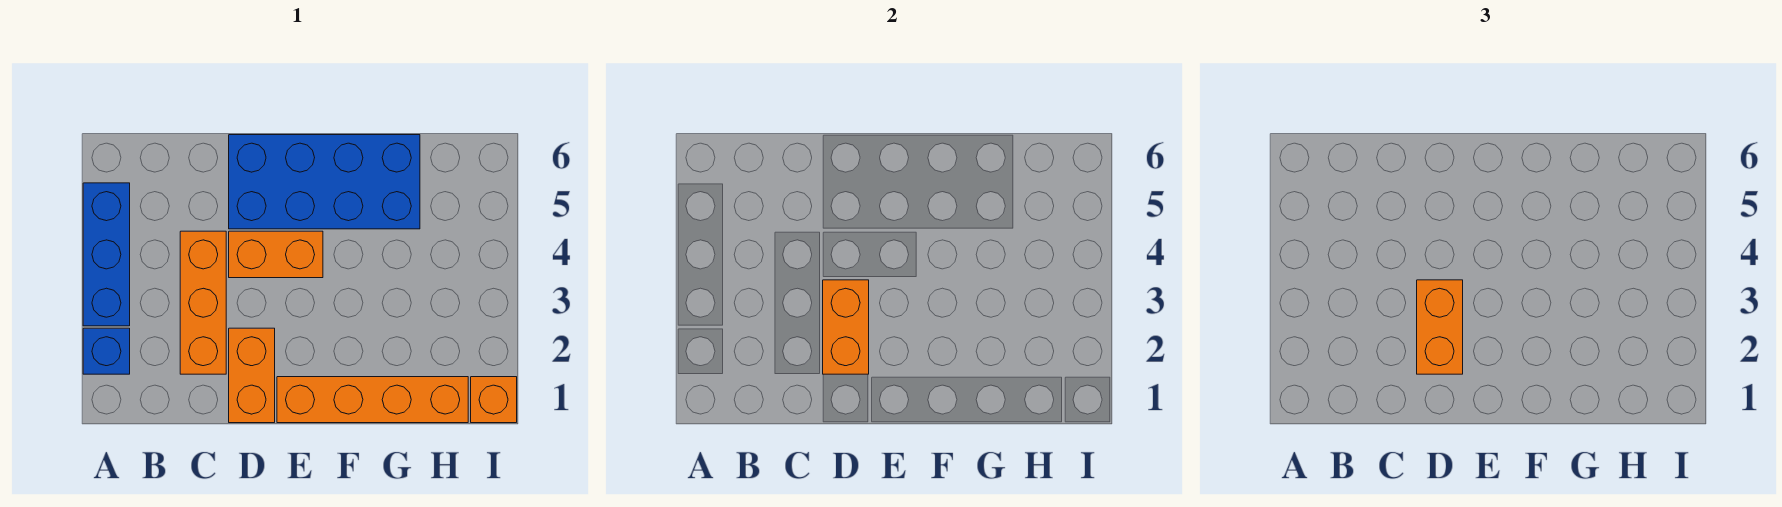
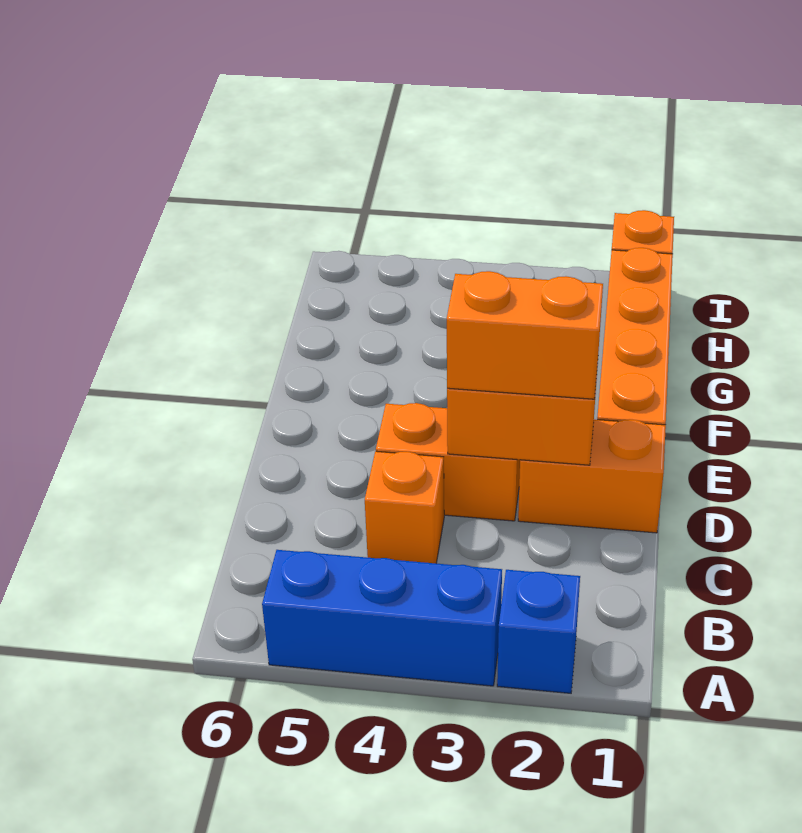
orange 1x3 brick [180,231,226,374] -> orange 1x1 brick [365,451,444,563]
orange 1x2 brick [229,231,323,278] -> orange 1x2 brick turned to [376,403,520,521]
blue 2x4 brick [229,135,420,229] -> none

